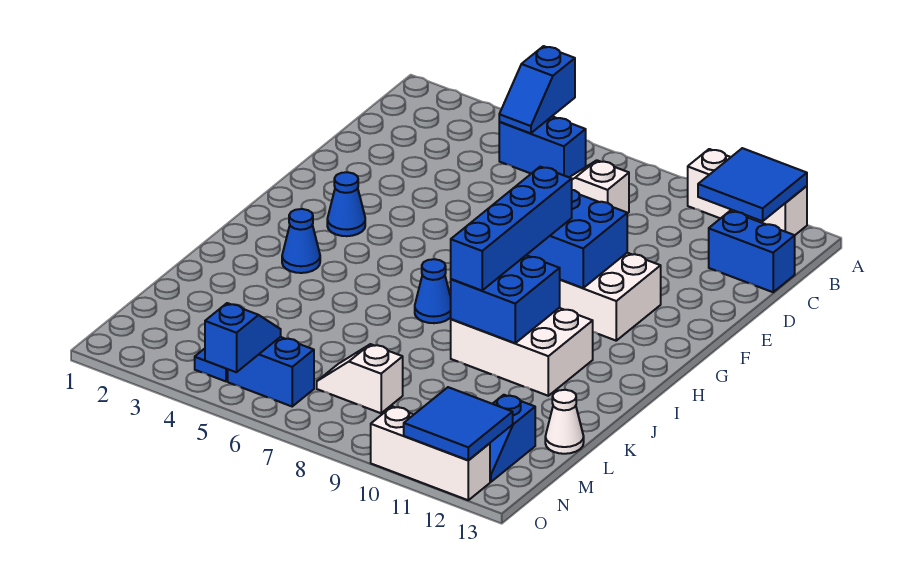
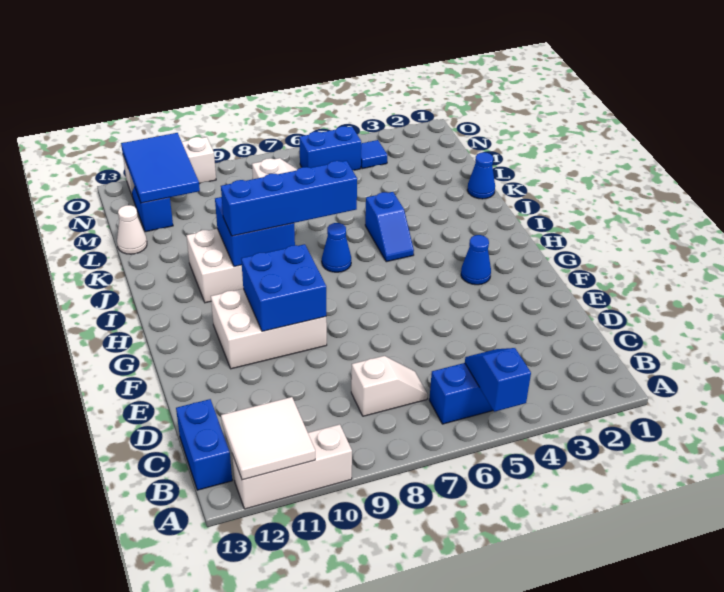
blue 2x2 tile [698,148,807,221] -> white 2x2 tile [221,397,315,480]
blue 1x2 brick [709,211,795,292] -> blue 1x2 brick turned to [176,399,232,490]
blue 1x4 brick [451,167,572,290] -> blue 1x4 brick turned to [221,161,357,236]
blue 1x1 cone [282,209,320,273] -> blue 1x1 cone moved to [467,152,495,199]
blue 1x2 slope [205,303,281,372] -> blue 1x2 slope moved to [365,192,414,262]
blue 2x2 tile [404,387,513,460] -> blue 2x3 tile [121,133,200,203]

